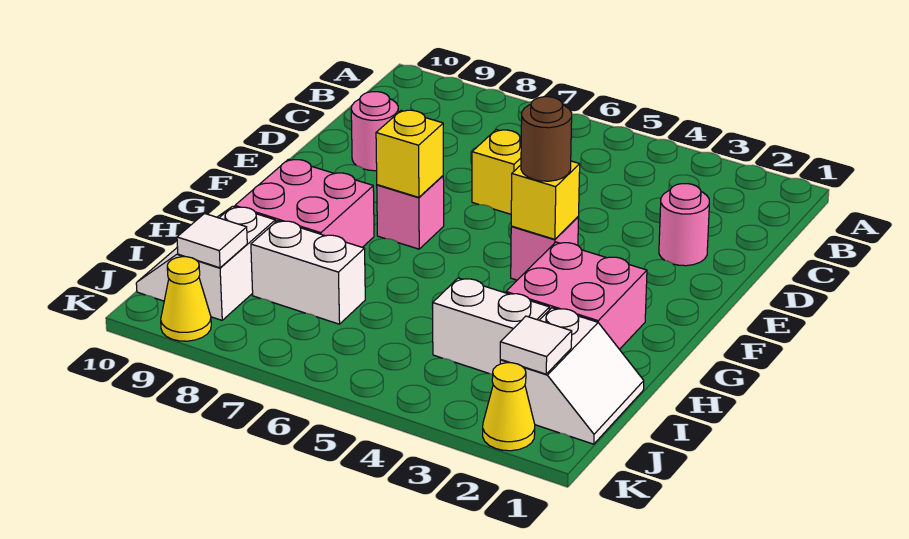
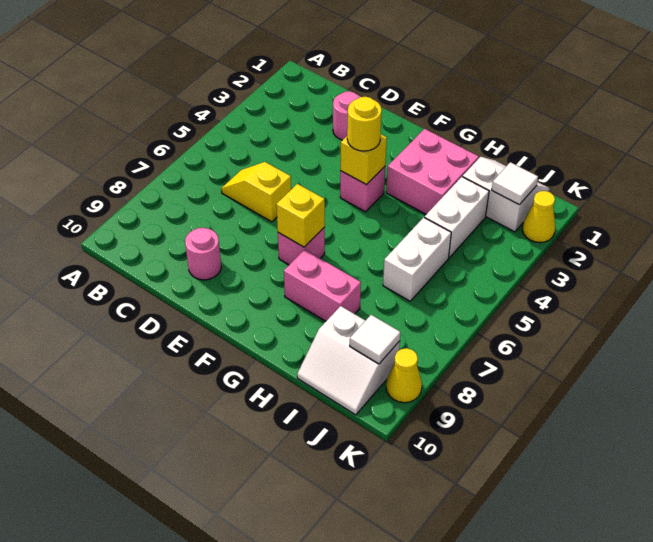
brown 1x1 round brick [521,97,572,181] -> yellow 1x1 round brick [347,97,382,151]
pink 2x2 brick [235,159,374,247] -> pink 1x2 brick [284,250,361,321]
white 1x2 brick [251,221,365,324] -> white 1x2 brick moved to [383,217,451,301]

